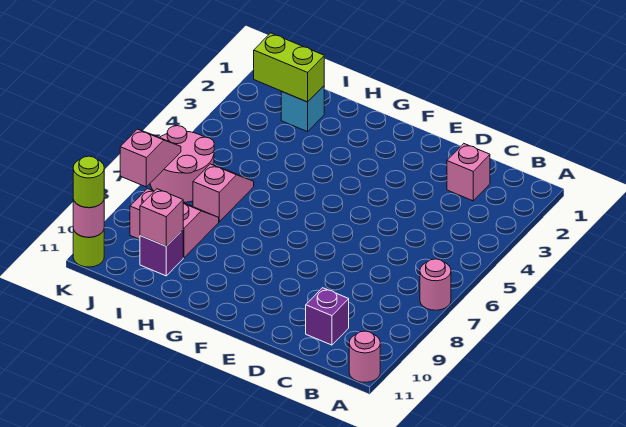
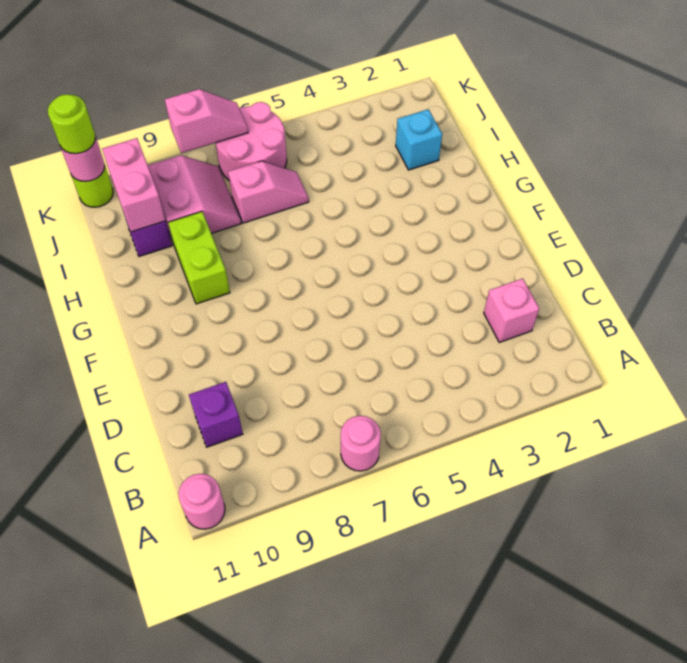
lime 1x2 brick [254,33,324,102] -> lime 1x2 brick moved to [168,212,230,304]
pink 1x1 brick [140,189,183,246] -> pink 1x2 brick [102,138,165,232]

